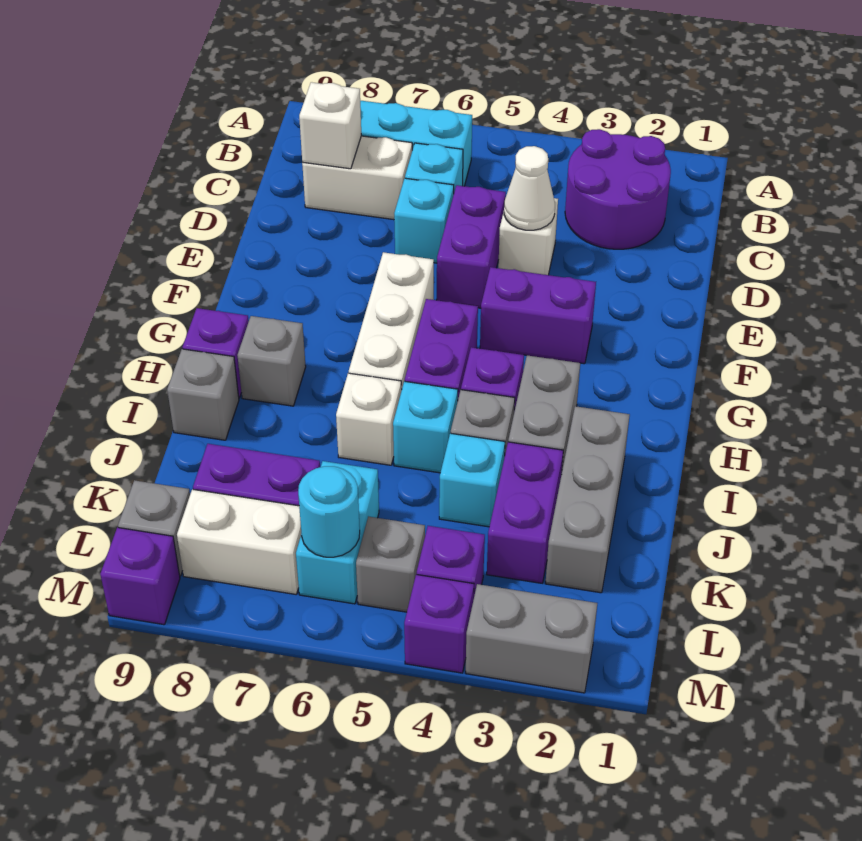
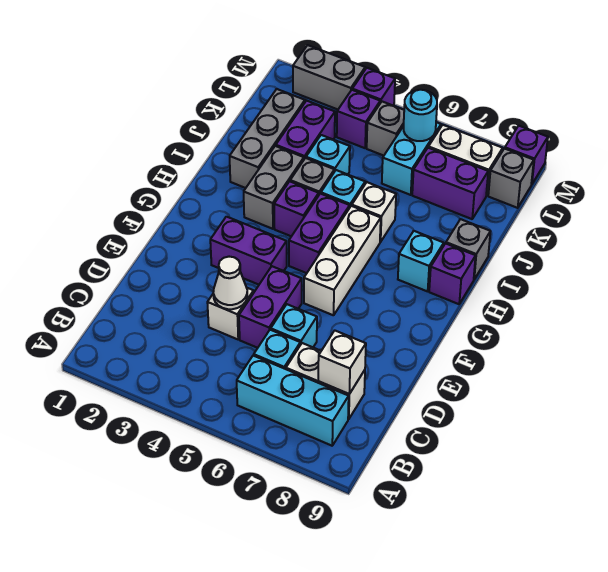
purple 2x2 round brick [565,129,671,249] -> none
grey 1x1 brick [237,316,306,406] -> cyan 1x1 brick [398,231,444,291]

